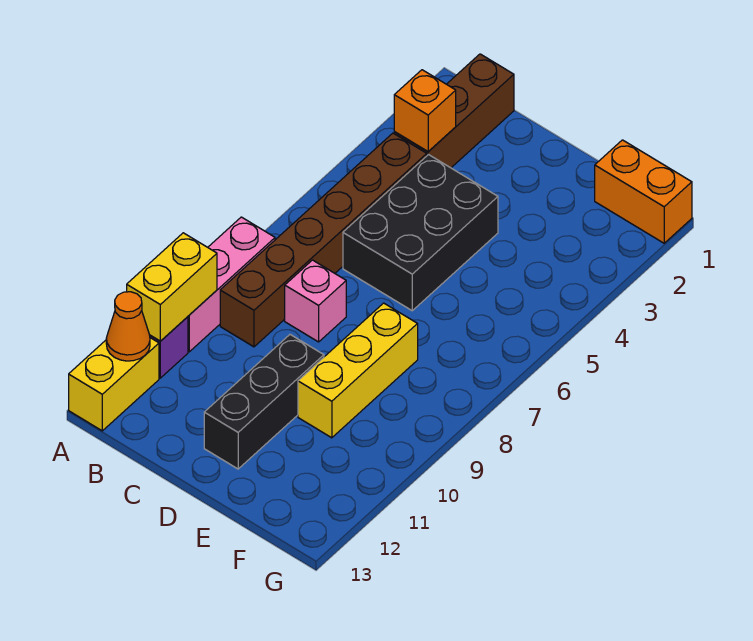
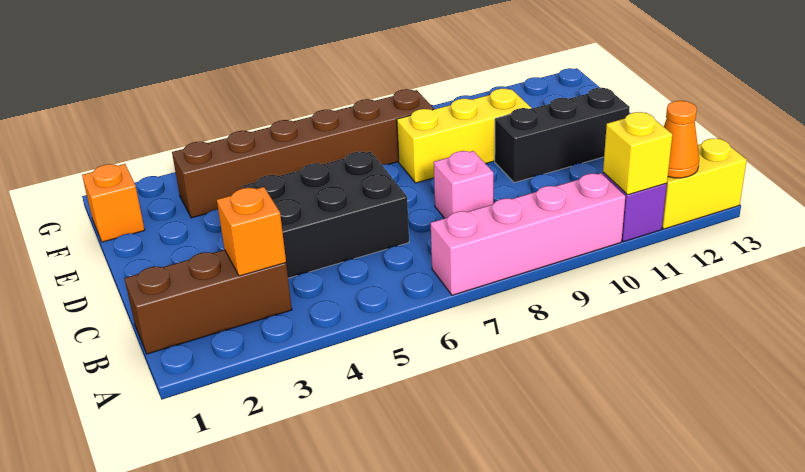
pink 1x3 brick [188,217,275,352] -> pink 1x4 brick [431,173,625,295]
yellow 1x2 brick [127,233,217,341] -> yellow 1x1 brick [603,112,672,195]
brown 1x6 brick [220,133,427,347] -> brown 1x6 brick moved to [172,89,434,218]
orange 1x2 brick [595,140,692,243] -> orange 1x1 brick [82,164,145,242]

